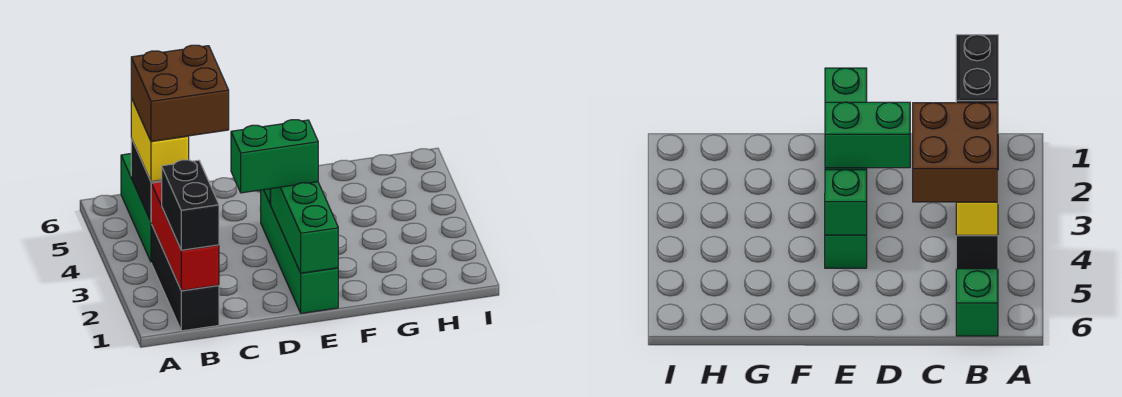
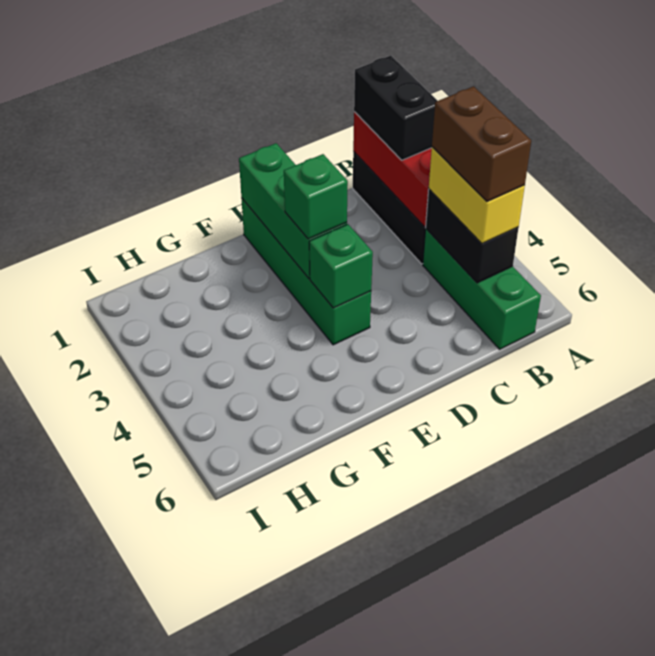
brown 2x2 brick [131,45,229,141] -> brown 1x2 brick [432,86,531,201]
green 1x2 brick [231,120,318,193] -> green 1x1 brick [284,154,348,239]

